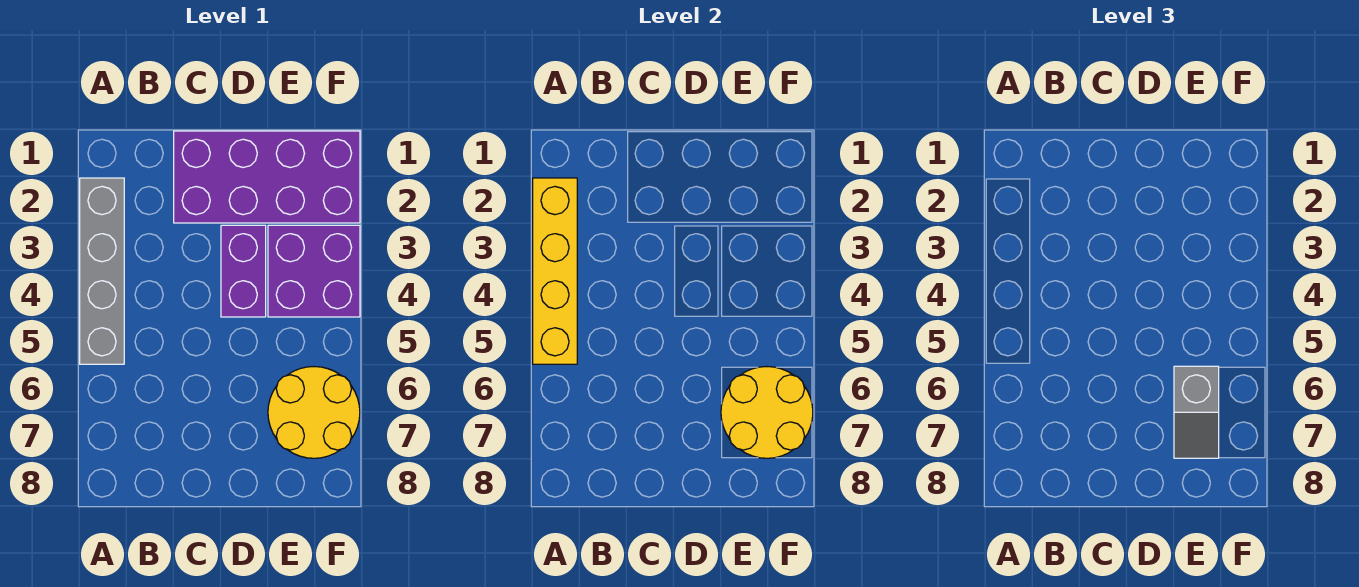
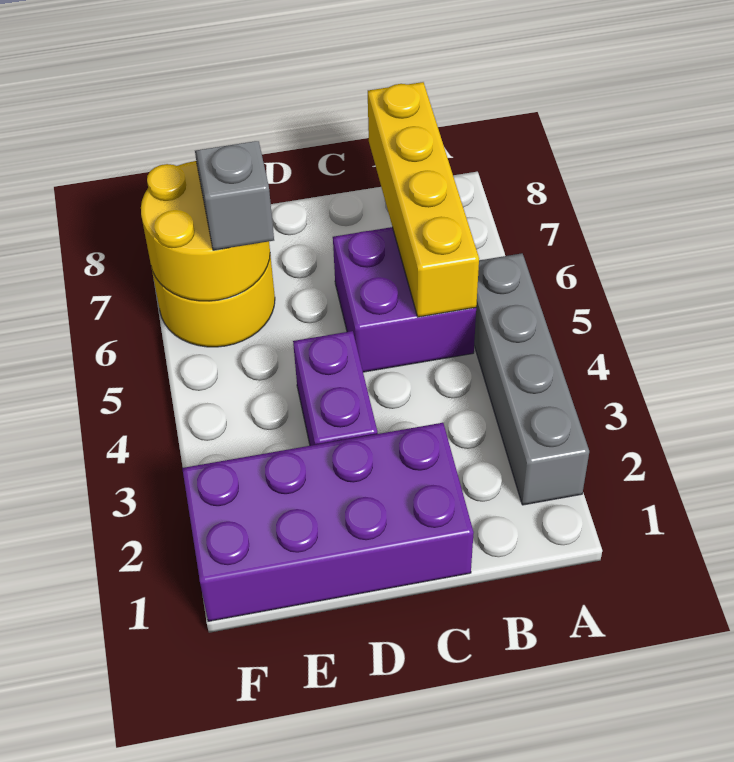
yellow 1x4 brick [533,178,577,364] -> yellow 1x4 brick moved to [368,82,479,317]
purple 2x2 brick [268,225,360,317] -> purple 2x2 brick moved to [333,227,476,372]

